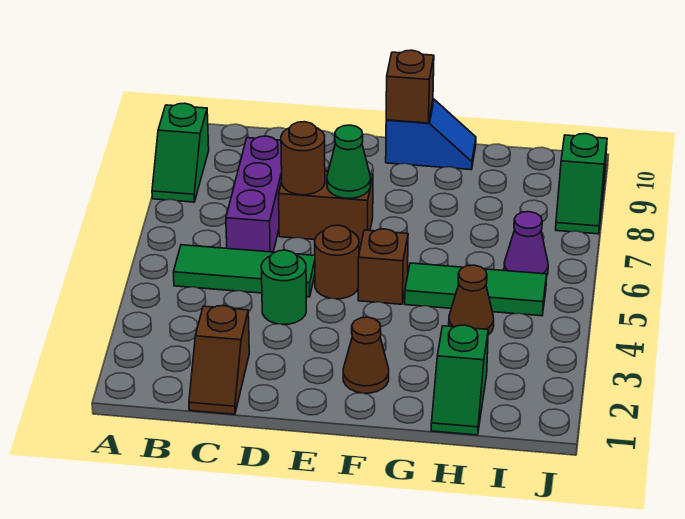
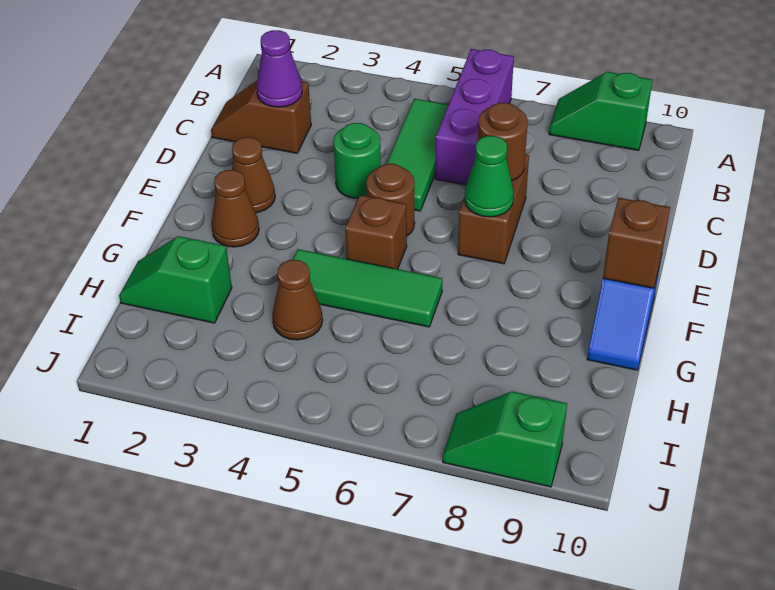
purple 1x3 brick [226,136,282,252] -> purple 1x3 brick turned to [435,49,514,185]
none -> brown 1x1 cone [232,137,275,213]
green 1x3 tile [405,263,547,316] -> green 1x3 tile turned to [293,249,442,327]
purple 1x1 cone [504,212,548,274] -> purple 1x1 cone moved to [256,30,302,107]

